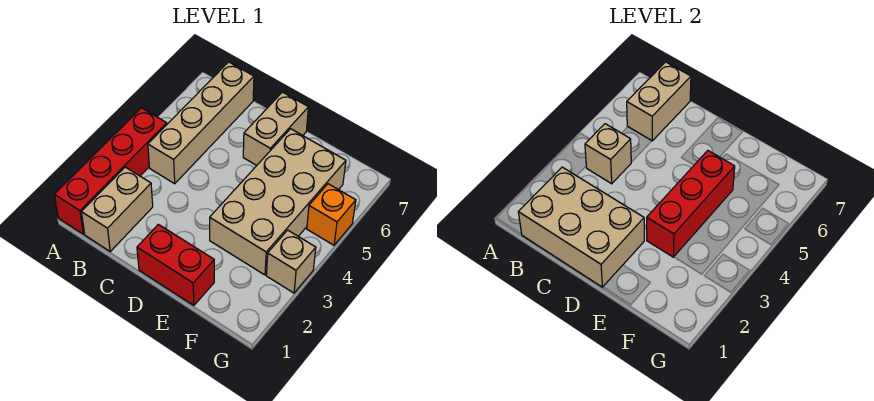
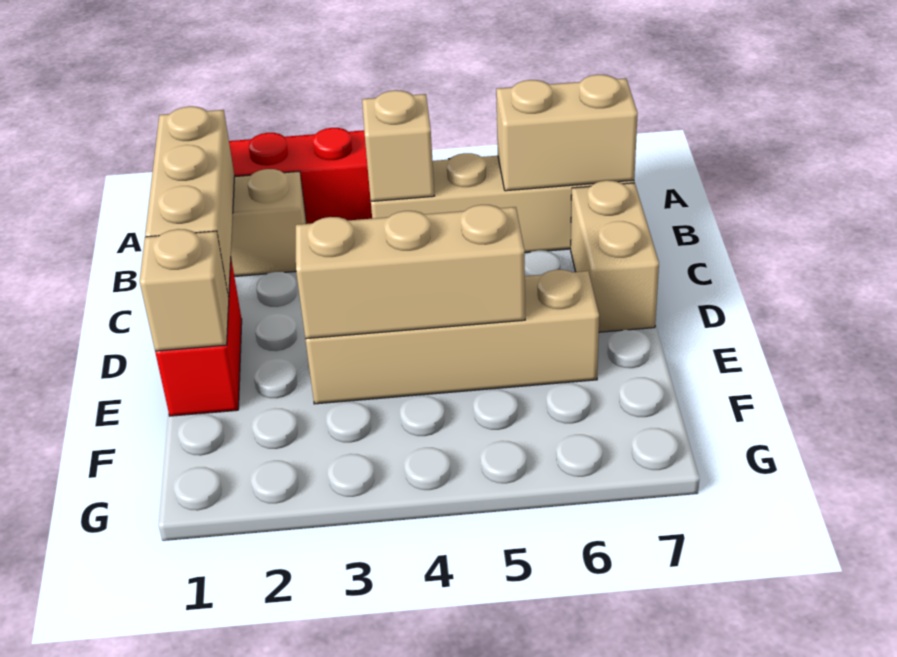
tan 2x3 brick [518,167,644,287] -> tan 1x3 brick [145,106,235,298]
tan 1x2 brick [243,92,308,165] -> tan 1x2 brick turned to [571,180,659,332]
tan 2x4 brick [210,129,346,275] -> tan 1x4 brick [305,270,599,404]
red 1x3 brick [647,151,735,257] -> tan 1x3 brick [296,205,525,339]
tan 1x1 brick [266,230,316,293] -> tan 1x1 brick moved to [140,229,229,351]
orange 1x1 brick [307,184,356,245] -> none

